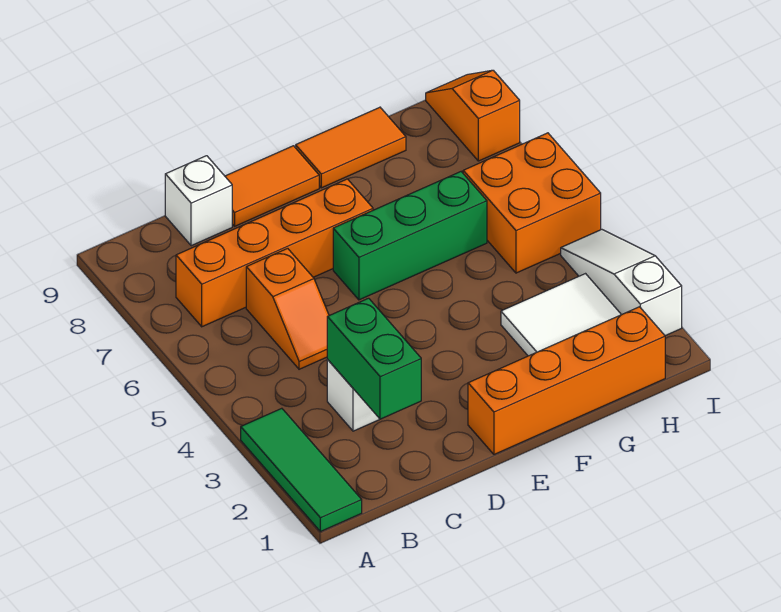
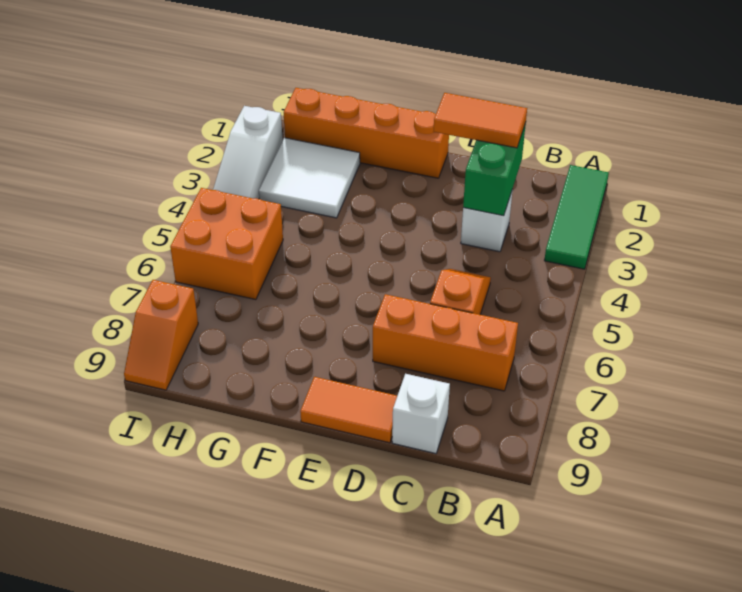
orange 1x4 brick [176,179,373,327] -> orange 1x3 brick [373,294,518,391]
green 1x3 brick [333,172,487,300] -> none
orange 1x2 tile [296,107,406,188] -> orange 1x2 tile moved to [433,93,527,148]

